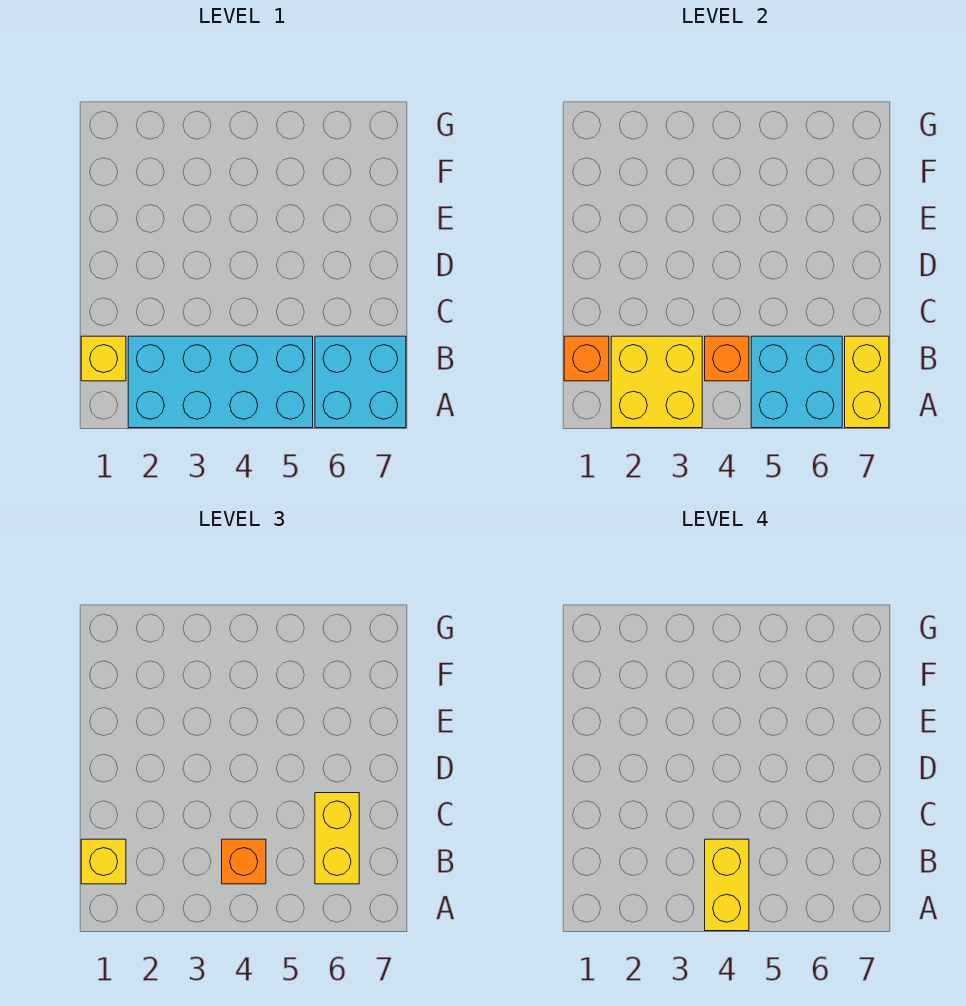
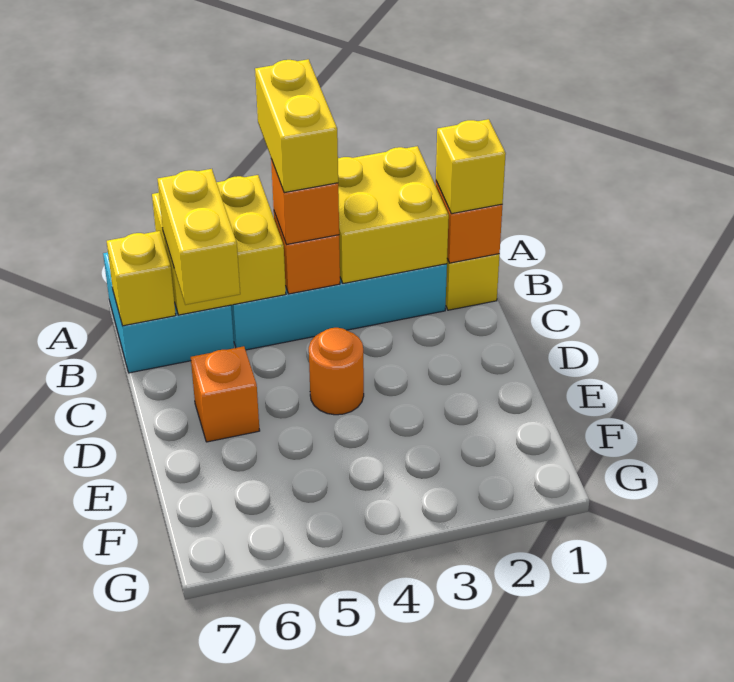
cyan 2x2 brick [751,336,842,428] -> yellow 2x2 brick [152,175,286,315]
yellow 1x2 brick [845,336,889,428] -> yellow 1x1 brick [107,231,176,326]
none -> orange 1x1 round brick [309,328,364,415]
none -> orange 1x1 brick [191,346,260,442]

